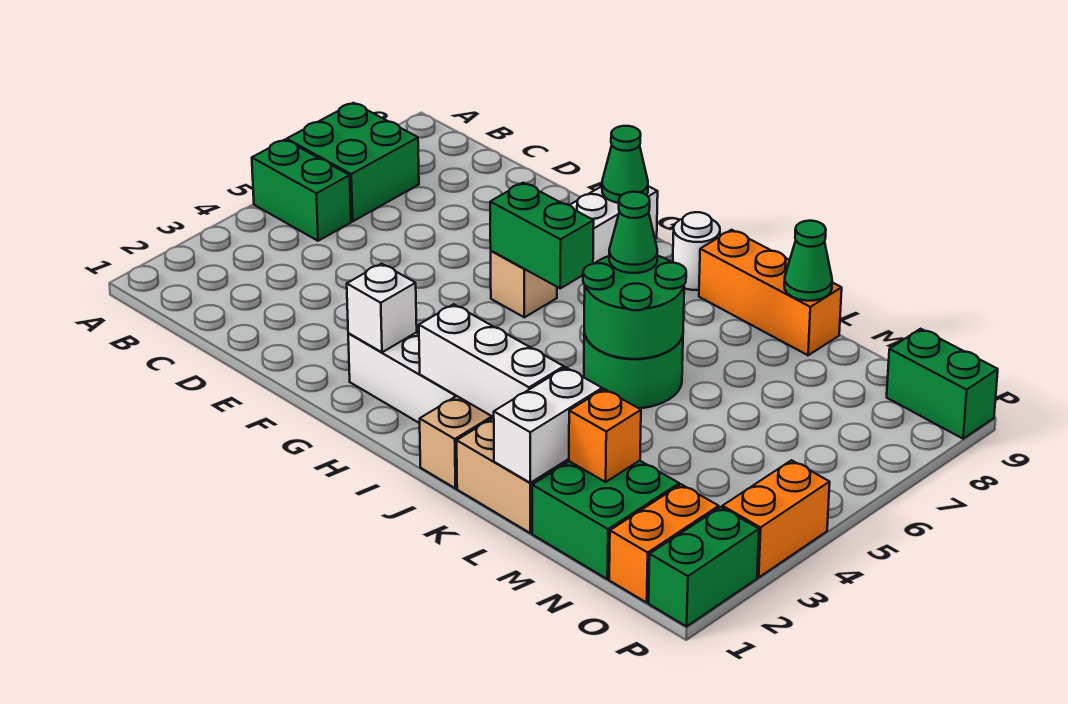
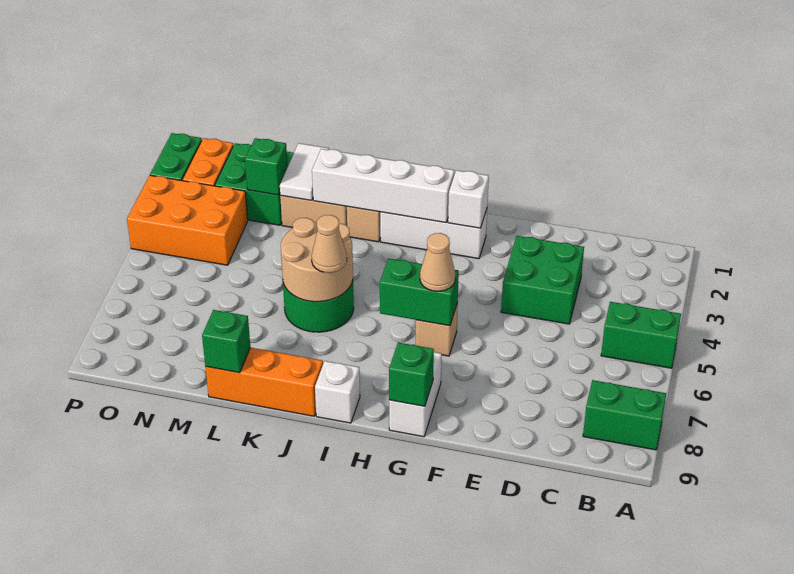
green 2x2 brick [287,103,419,221] -> green 2x2 brick moved to [501,236,584,324]
none -> tan 1x1 cone [420,233,455,291]
green 1x1 cone [602,126,648,203] -> green 1x1 brick [389,343,434,406]
white 1x3 brick [419,304,564,417] -> white 1x4 brick [312,149,454,223]
white 1x1 round brick [673,212,720,290] -> white 1x1 brick [315,361,360,423]
green 2x2 round brick [583,256,686,359] -> tan 2x2 round brick [281,218,353,302]
green 1x1 cone [609,192,657,273] -> tan 1x1 cone [312,215,347,273]
white 1x2 brick [494,367,602,483] -> white 1x2 tile [280,143,329,200]
green 1x1 cone [784,221,832,301] -> green 1x1 brick [202,310,250,373]
orange 1x1 brick [569,389,641,482] -> green 1x1 brick [245,138,287,195]
green 1x2 brick [887,329,998,439] -> green 1x2 brick moved to [583,380,666,450]
orange 1x2 brick [722,460,830,577] -> orange 2x3 brick [127,175,248,265]

